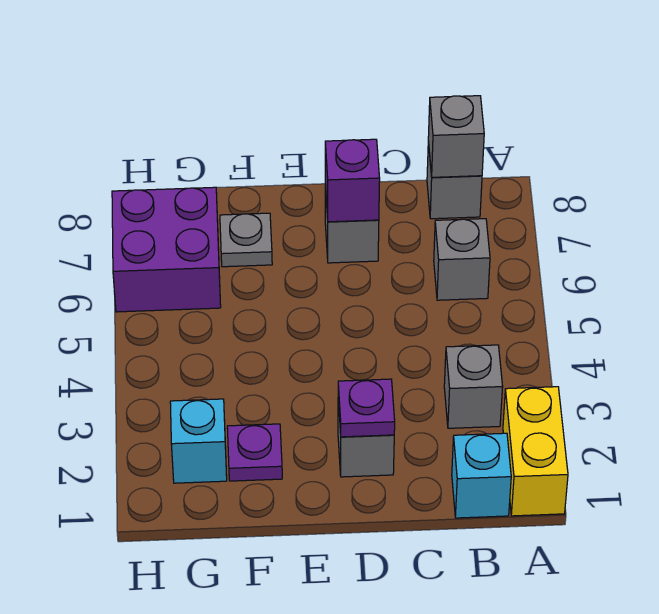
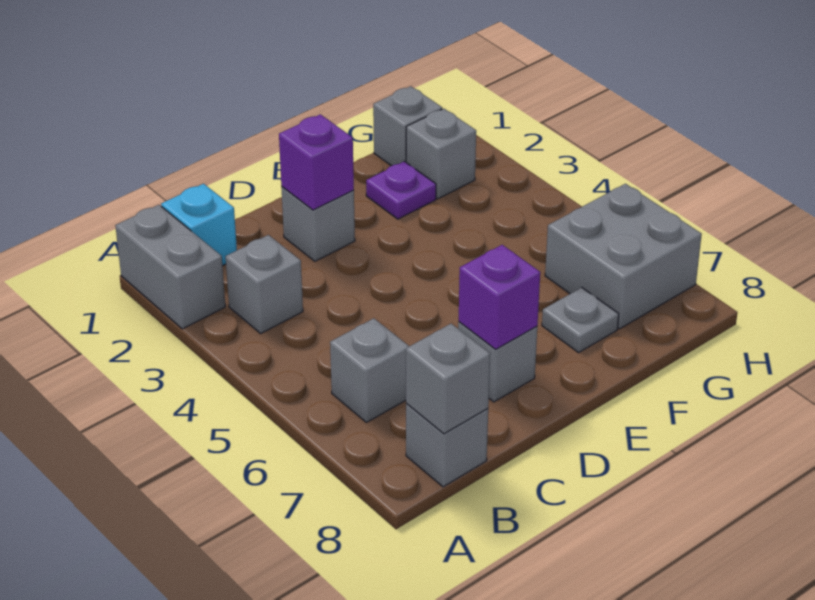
yellow 1x2 brick [503,387,568,516] -> grey 1x2 brick [115,205,225,329]
purple 1x1 plate [338,379,395,437] -> purple 1x1 brick [279,114,354,210]
none -> grey 1x1 brick [373,86,442,166]
cyan 1x1 brick [170,399,227,483] -> grey 1x1 brick [406,109,476,199]
purple 2x2 brick [112,187,221,312] -> grey 2x2 brick [545,184,702,329]

